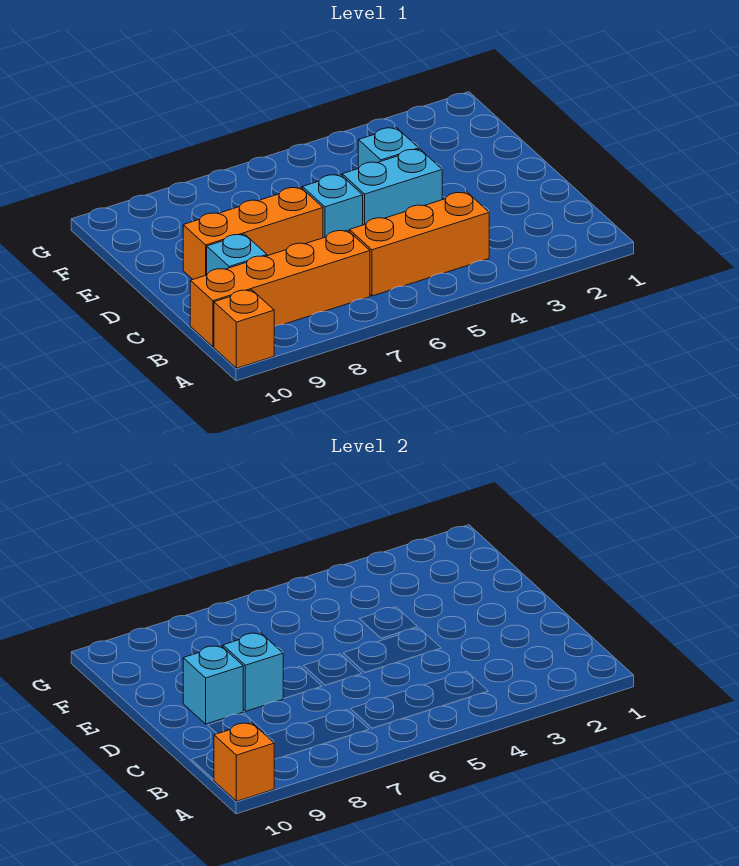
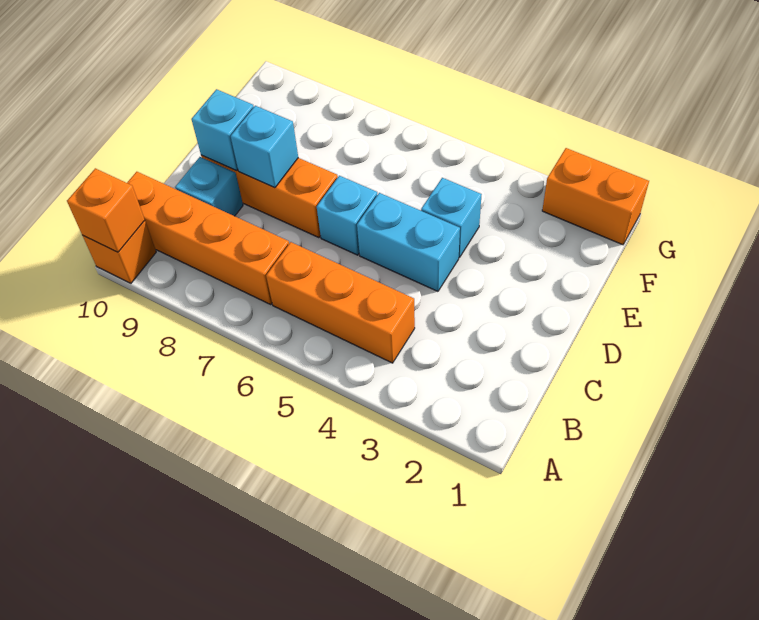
none -> orange 1x2 brick [542,148,649,245]

